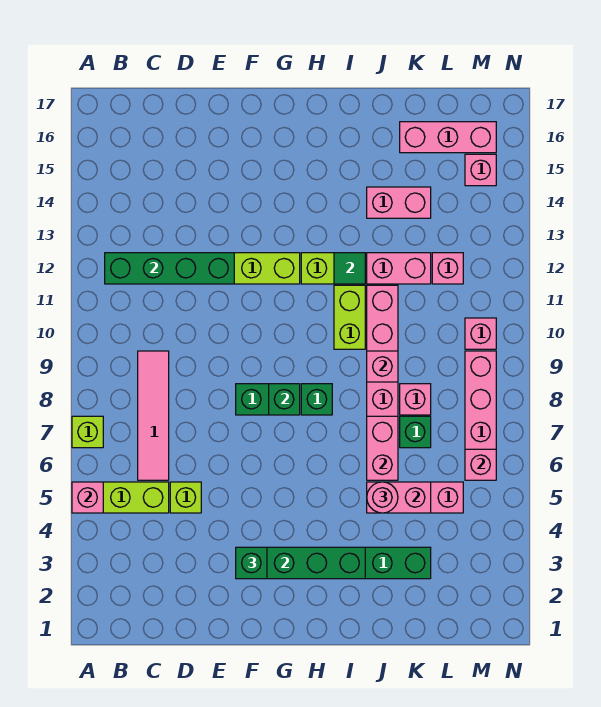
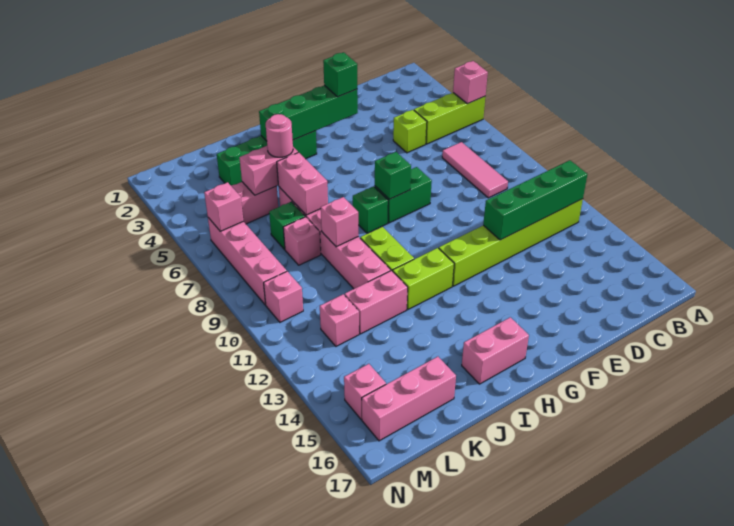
lime 1x1 brick [72,416,103,448] -> none
pink 1x4 tile [138,351,169,480] -> pink 1x3 tile [442,142,508,198]
green 1x1 tile [334,253,365,284] -> none
pink 1x2 brick [367,187,431,218] -> pink 1x2 brick moved to [462,317,529,384]

